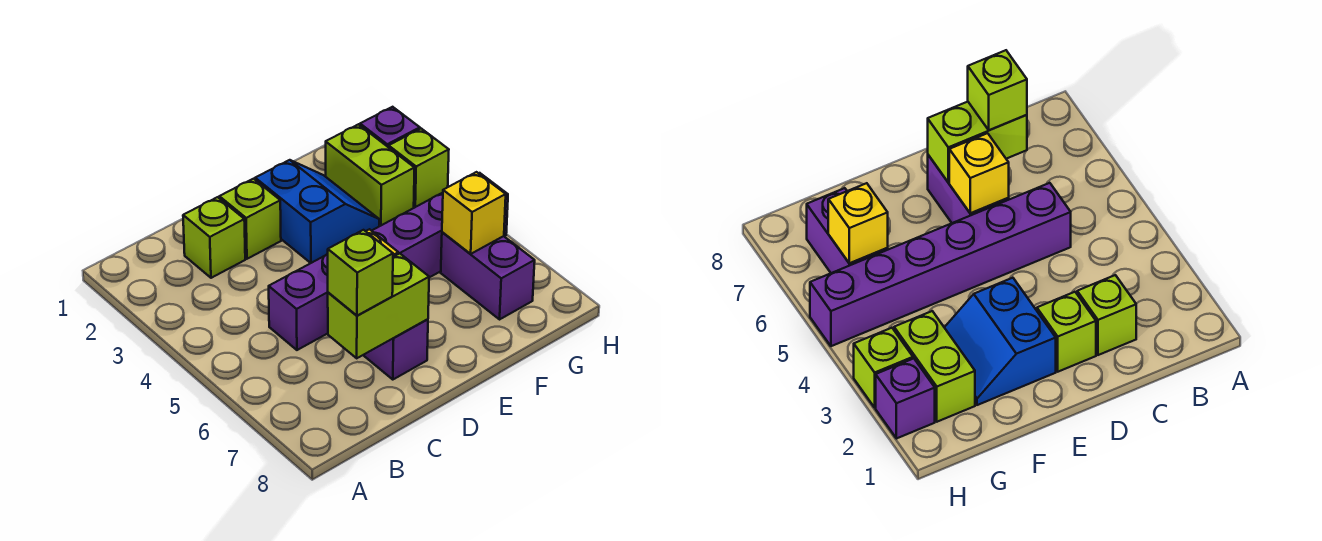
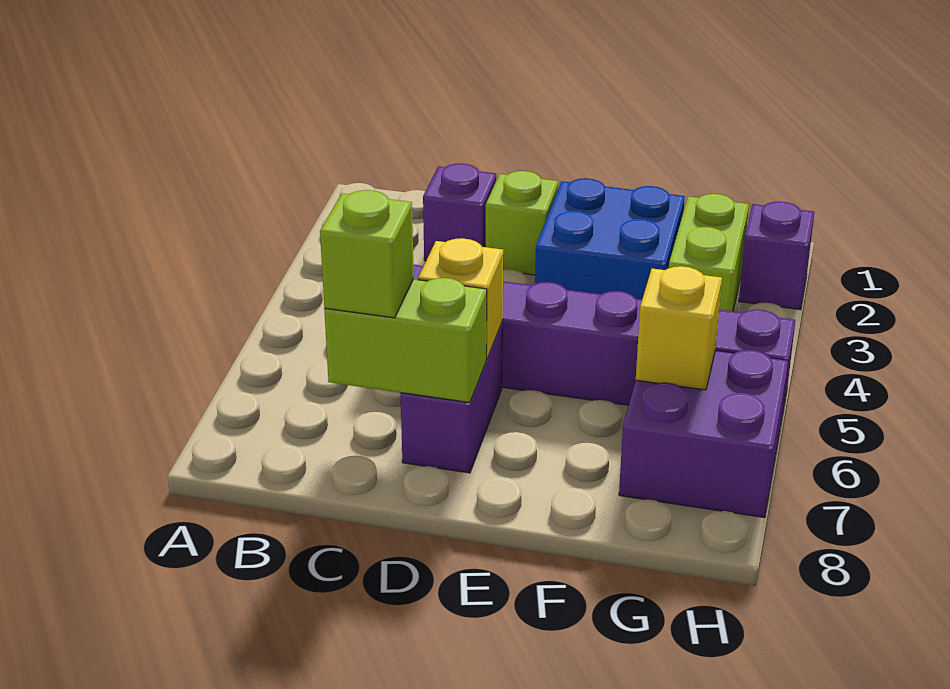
lime 1x1 brick [183,197,245,278] -> purple 1x1 brick [423,163,496,261]
blue 2x2 slope [255,160,379,263] -> blue 2x2 brick [535,178,685,300]
purple 1x2 brick [441,232,535,319] -> purple 2x2 brick [619,350,788,518]
lime 1x1 brick [389,129,449,207] -> none

